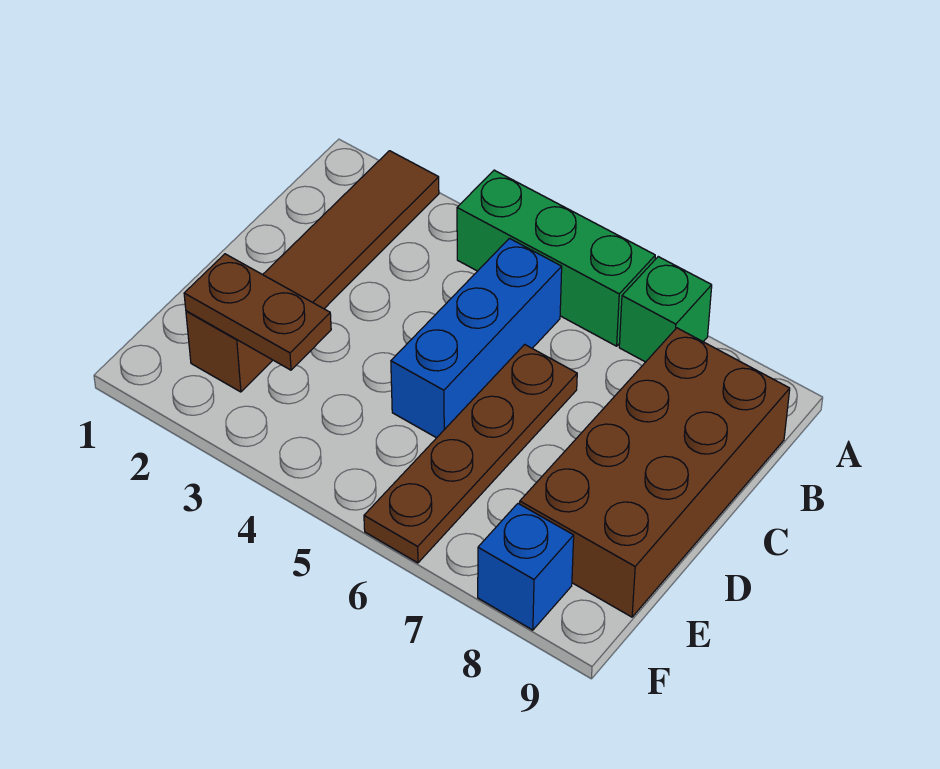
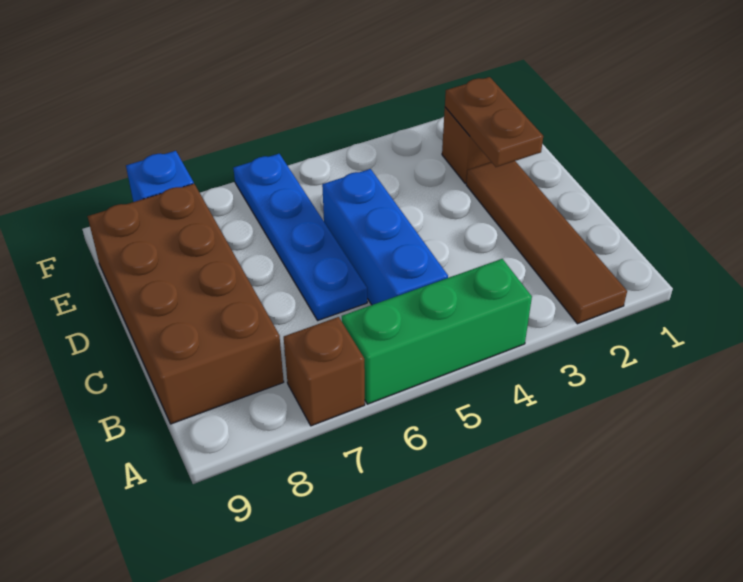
green 1x1 brick [619,257,712,362] -> brown 1x1 brick [284,317,365,426]
brown 1x4 plate [364,344,577,563] -> blue 1x4 plate [233,154,367,320]
brown 1x2 plate [184,254,331,370] -> brown 1x2 plate turned to [445,77,543,167]

